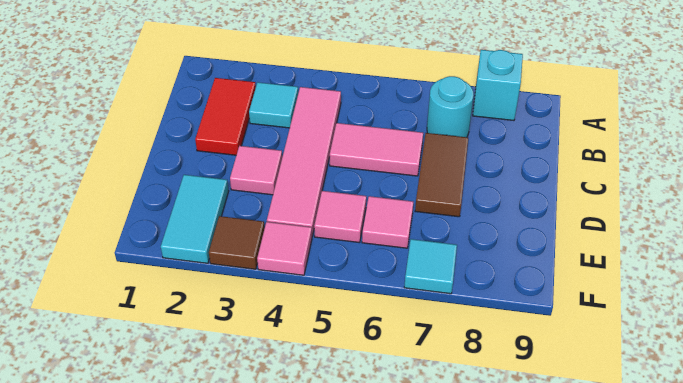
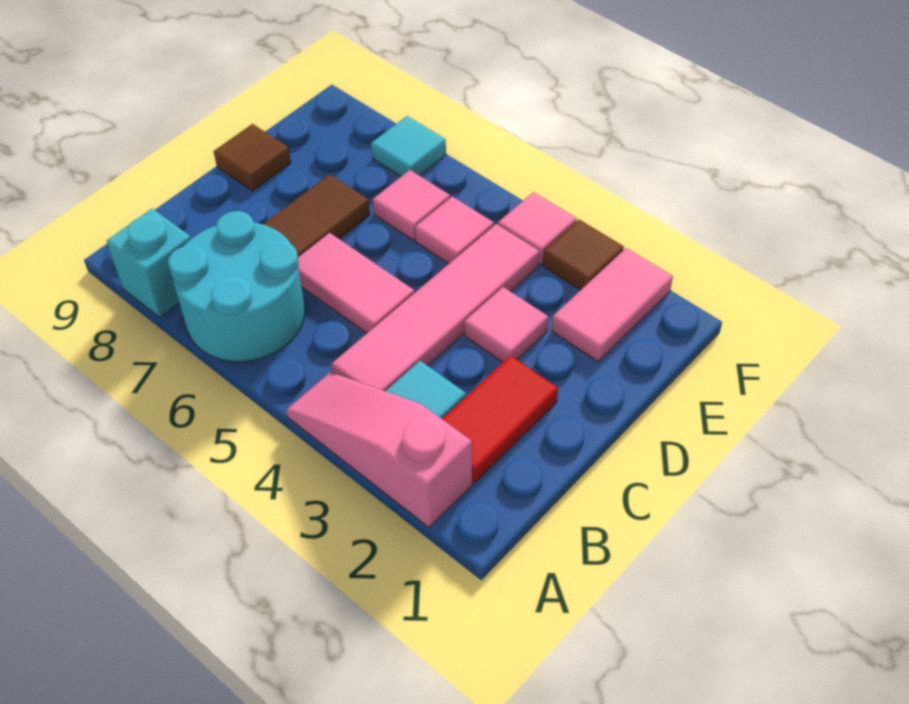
none -> pink 1x3 slope [286,372,472,527]
cyan 1x1 round brick [427,76,474,137] -> cyan 2x2 round brick [168,211,305,362]
none -> brown 1x1 tile [214,124,291,191]
cyan 1x2 tile [161,175,229,263] -> pink 1x2 tile [552,248,673,362]

